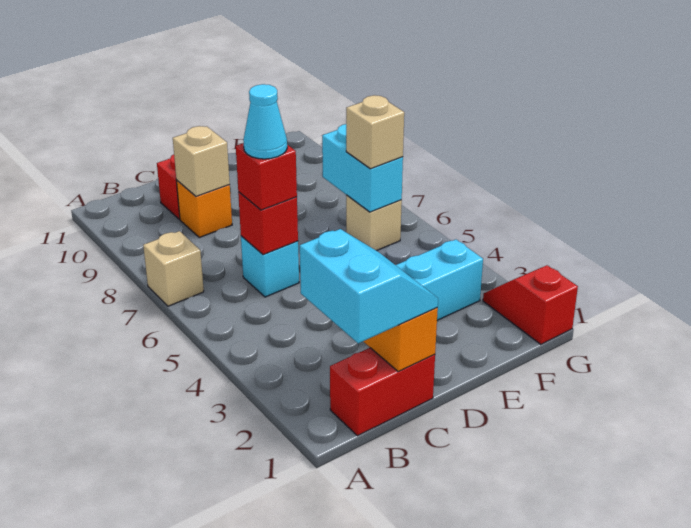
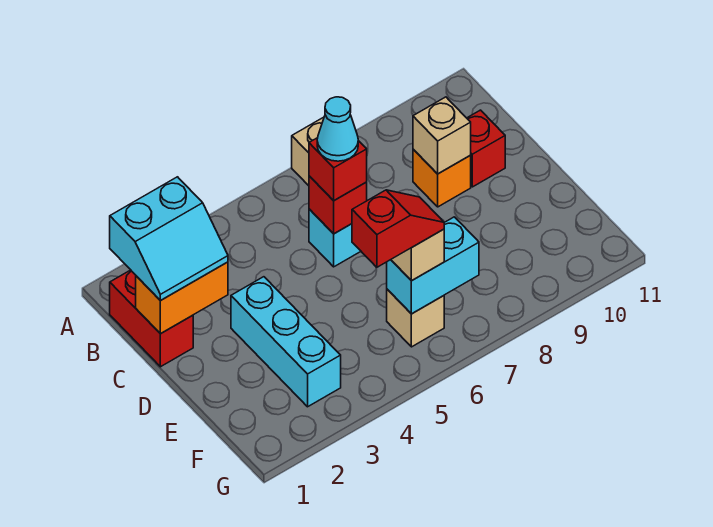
red 1x2 slope [483,265,578,344] -> red 1x2 slope moved to [352,190,444,267]

